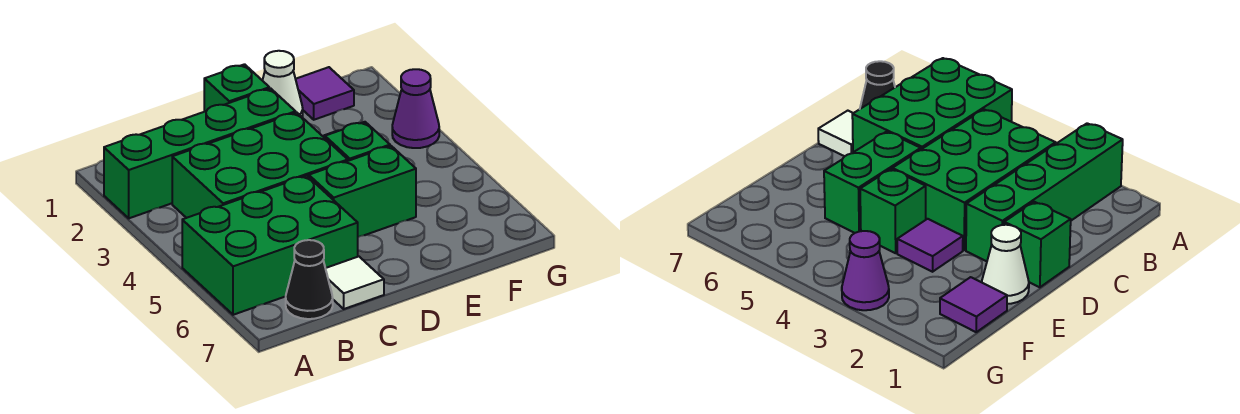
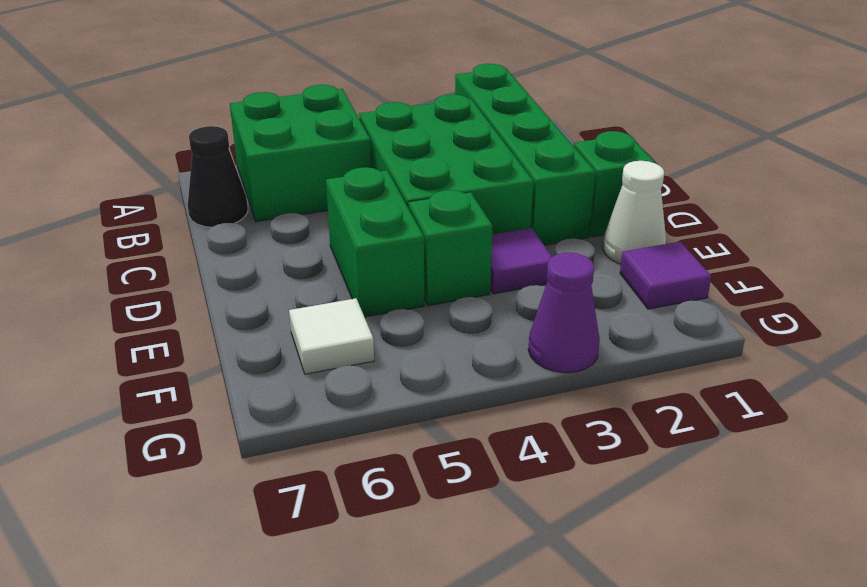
green 2x3 brick [182,176,358,315] -> green 2x2 brick [230,85,371,222]
white 1x1 tile [325,256,384,309] -> white 1x1 tile moved to [289,298,374,374]

